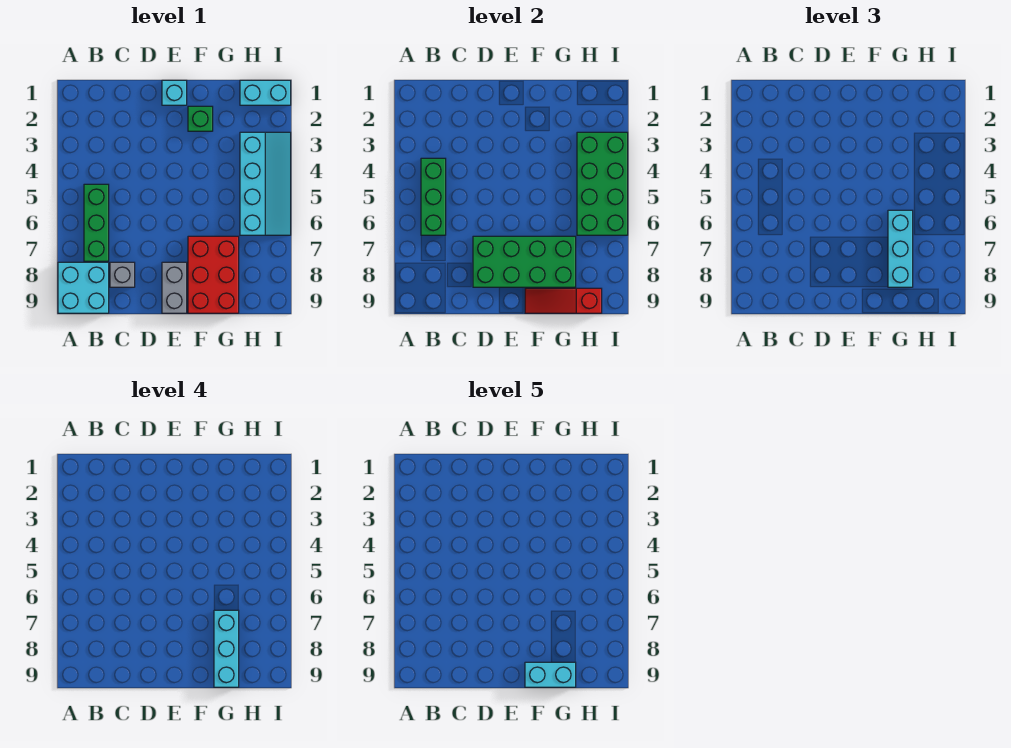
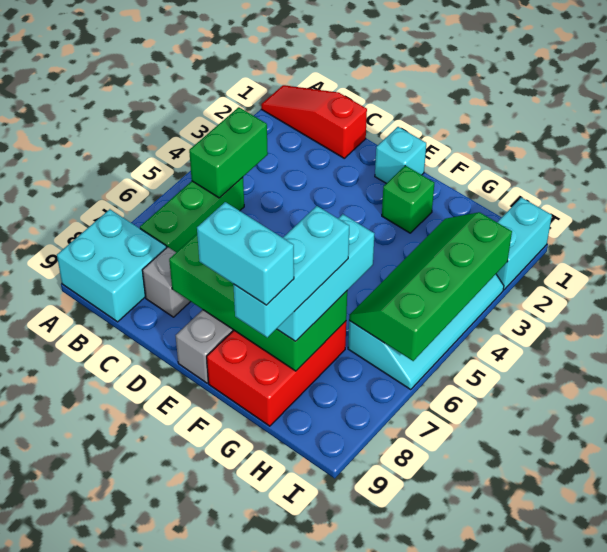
green 1x3 brick [421,158,446,235] -> green 1x2 brick [189,107,268,198]
red 1x3 slope [525,288,602,313] -> red 1x3 slope moved to [261,85,367,158]
cyan 1x2 brick [240,80,291,105] -> cyan 1x2 brick turned to [496,197,552,290]
green 2x4 brick [577,132,628,235] -> green 2x4 slope [349,212,512,361]

